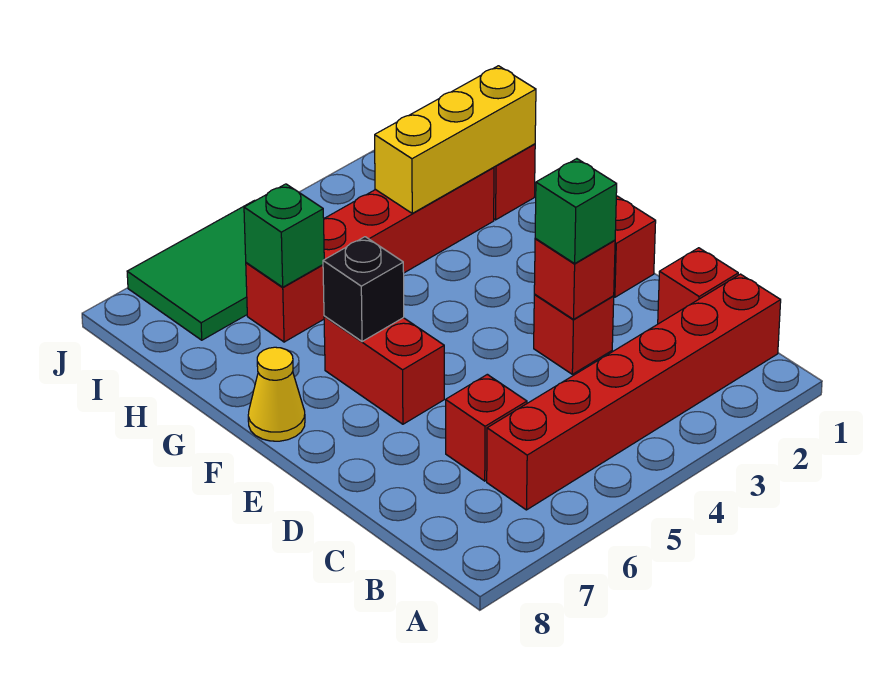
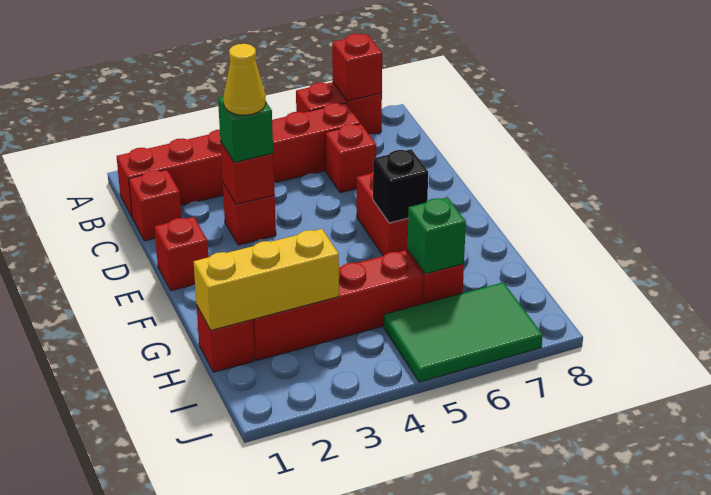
none -> red 1x2 brick [296,82,382,134]
none -> red 1x1 brick [332,34,382,101]
yellow 1x1 cone [248,347,305,441] -> yellow 1x1 cone moved to [223,44,266,115]

